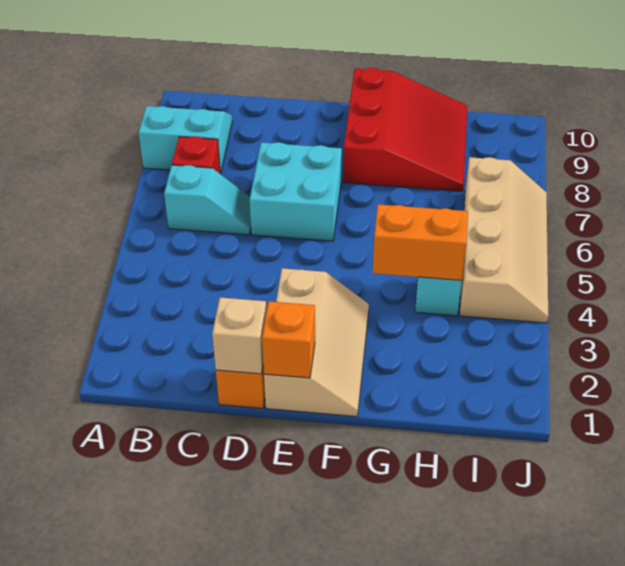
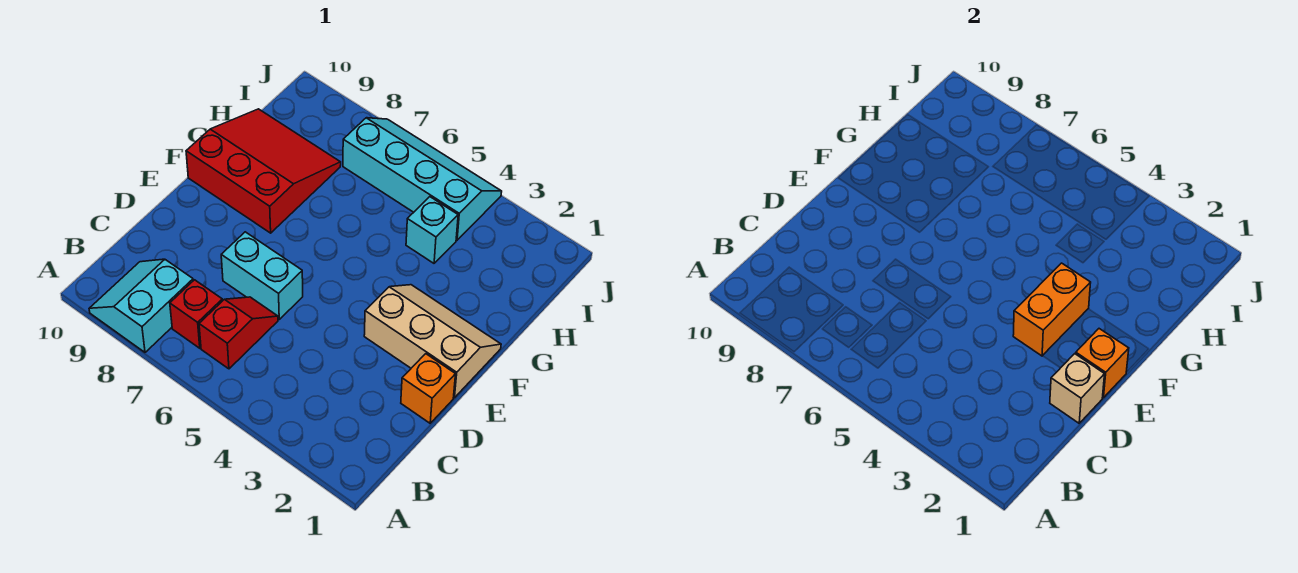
cyan 1x2 slope [164,165,251,235] -> red 1x2 slope [199,297,278,369]
cyan 2x2 brick [250,142,342,241] -> cyan 1x2 brick [221,232,303,319]
orange 1x2 brick [373,204,468,280] -> orange 1x2 brick moved to [1013,263,1091,356]
tan 2x4 slope [460,157,548,323] -> cyan 2x4 slope [343,118,502,240]

